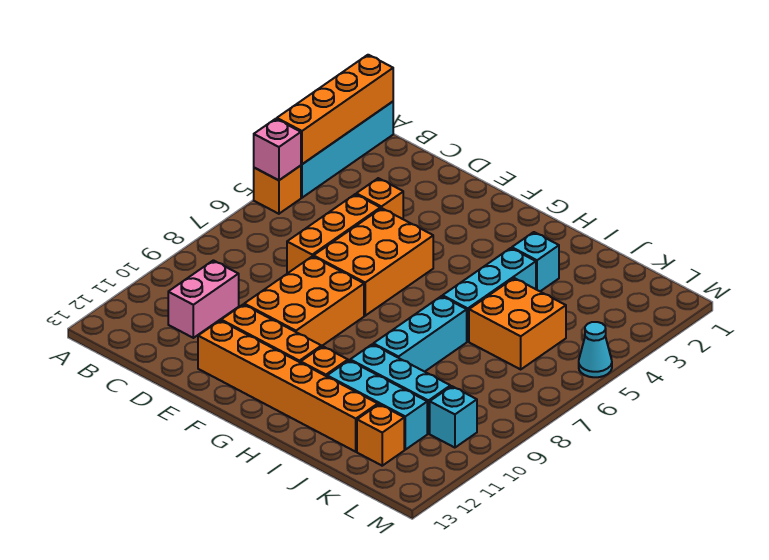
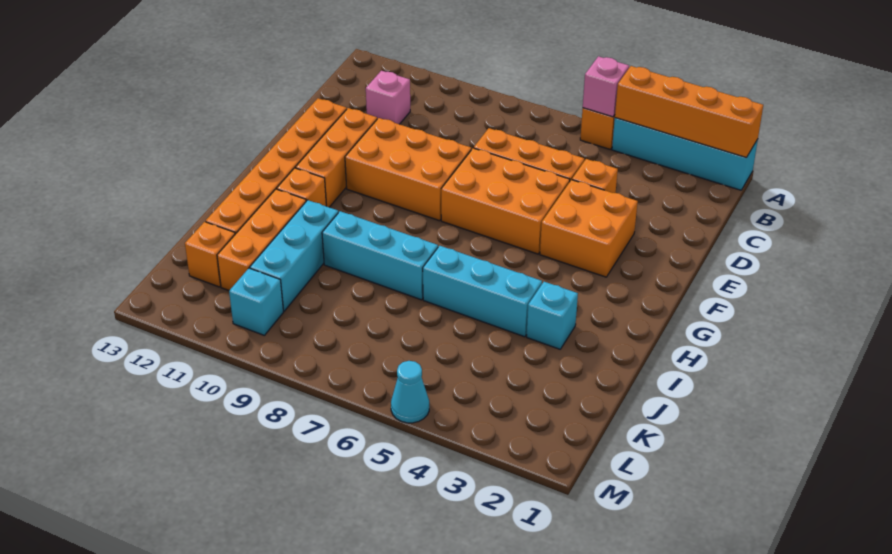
pink 1x2 brick [168,260,239,338] -> pink 1x1 brick [366,71,410,124]
cyan 1x3 brick [327,360,427,450] -> orange 1x3 brick [217,189,306,290]
orange 2x2 brick [469,278,566,369] -> orange 2x2 brick moved to [540,180,638,277]

